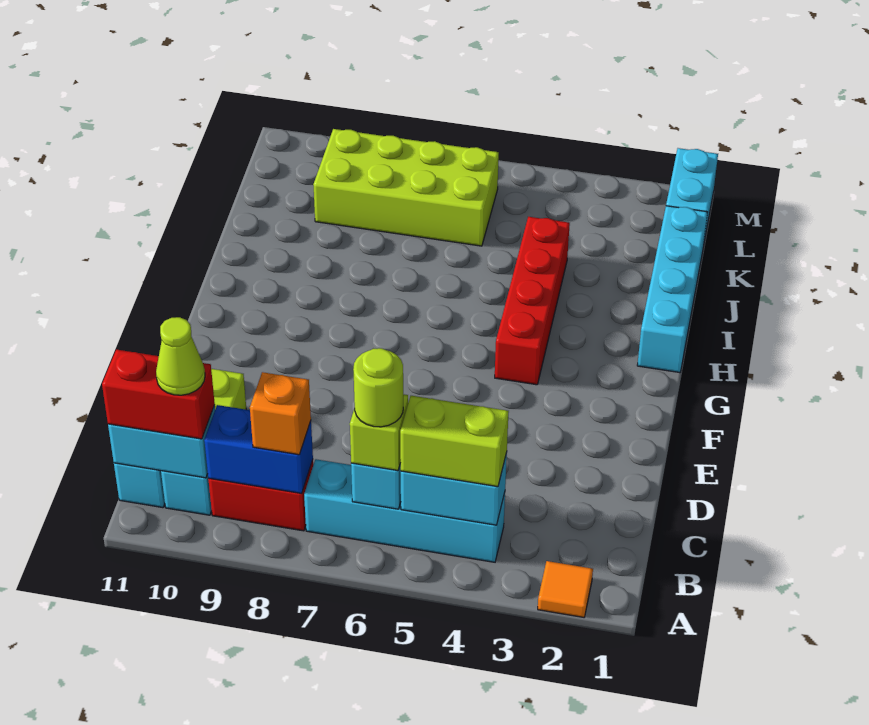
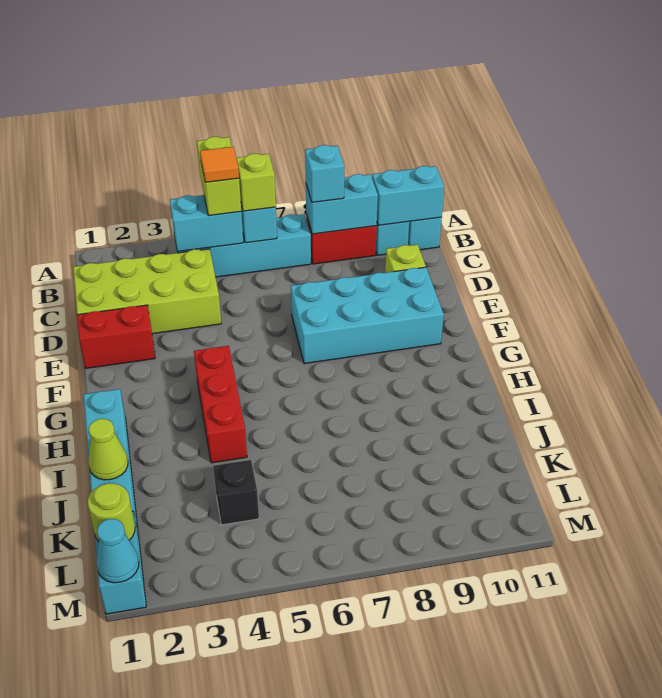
orange 1x1 tile [538,561,593,617] -> orange 1x1 tile moved to [200,147,239,182]
lime 1x2 brick [400,396,509,487] -> lime 1x2 brick turned to [197,137,241,215]
lime 1x1 round brick [353,348,403,427] -> lime 1x1 round brick moved to [87,483,135,541]
blue 1x2 brick [204,405,313,493] -> cyan 1x2 brick [306,174,378,234]
orange 1x1 brick [250,372,311,455] -> cyan 1x1 brick [305,145,344,202]
red 1x2 brick [102,350,215,439] -> red 1x2 brick moved to [77,305,155,368]
lime 1x1 cone [156,317,205,395] -> lime 1x1 cone moved to [88,419,128,480]
none -> cyan 2x4 brick [291,267,444,364]
red 1x4 brick [495,217,570,385] -> red 1x3 brick [194,346,247,463]
none -> black 1x1 brick [213,460,259,525]
lime 2x4 brick [313,129,499,246] -> lime 2x4 brick moved to [73,249,221,334]
none -> cyan 1x1 cone [96,519,139,583]

